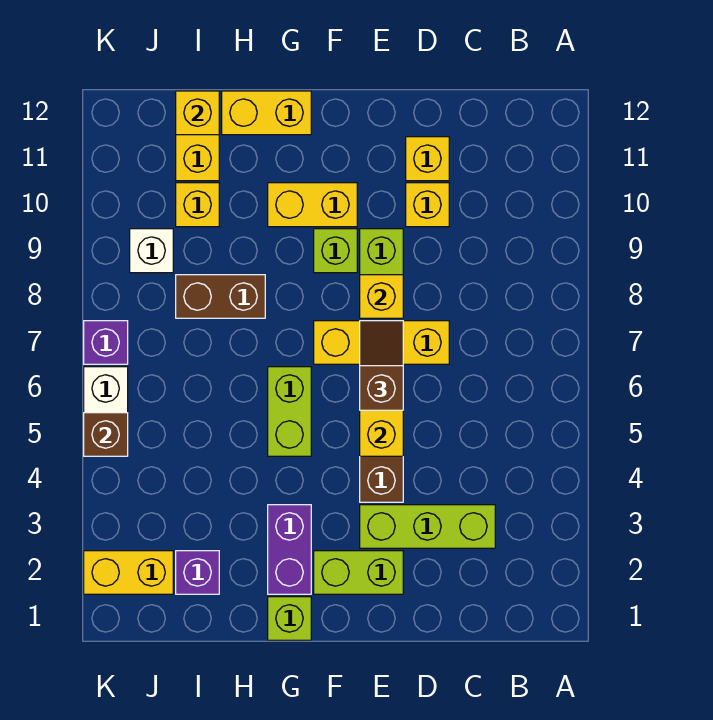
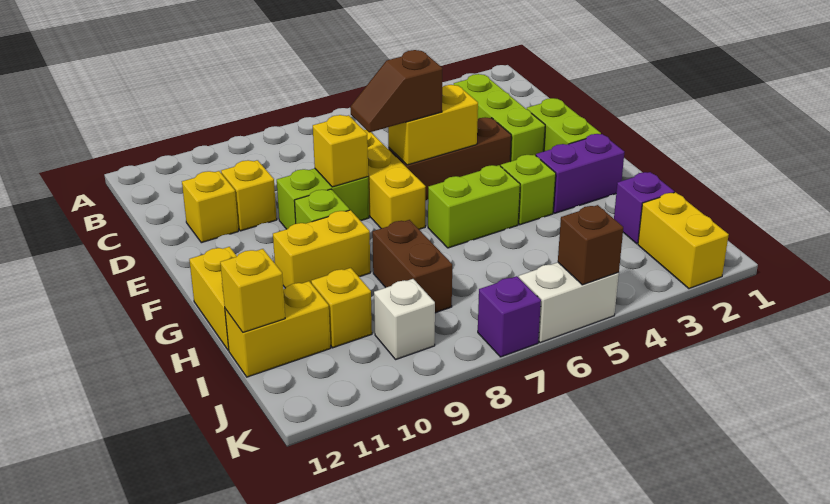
yellow 1x2 brick [268,183,357,227] -> yellow 1x2 brick turned to [273,210,370,288]
lime 1x1 brick [268,597,311,640] -> lime 1x1 brick moved to [501,155,556,225]

